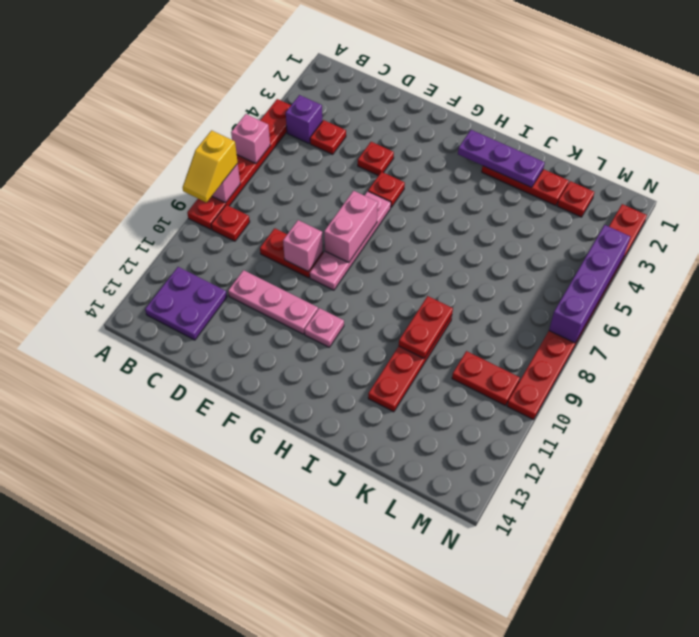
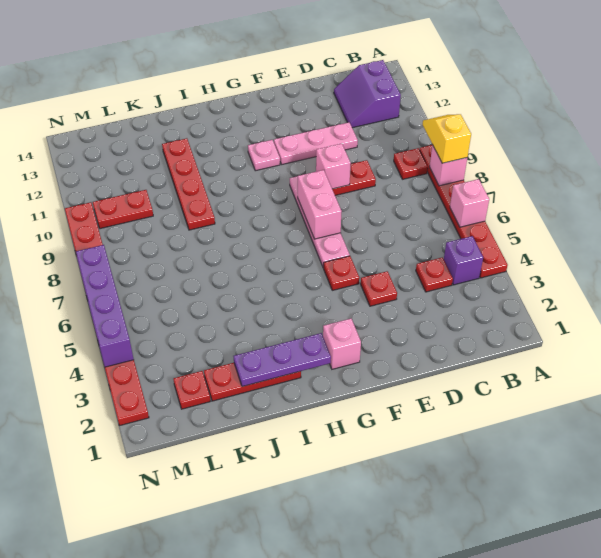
purple 2x2 plate [145,267,227,340] -> purple 2x2 slope [334,60,401,128]
none -> pink 1x1 brick [323,318,361,369]
red 1x2 plate [399,296,453,358] -> none

